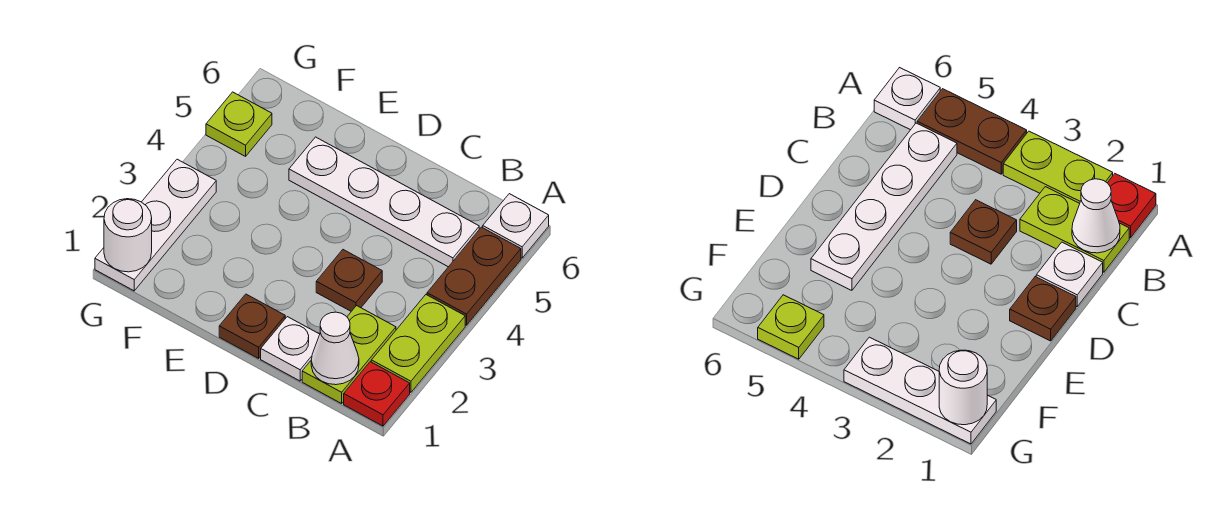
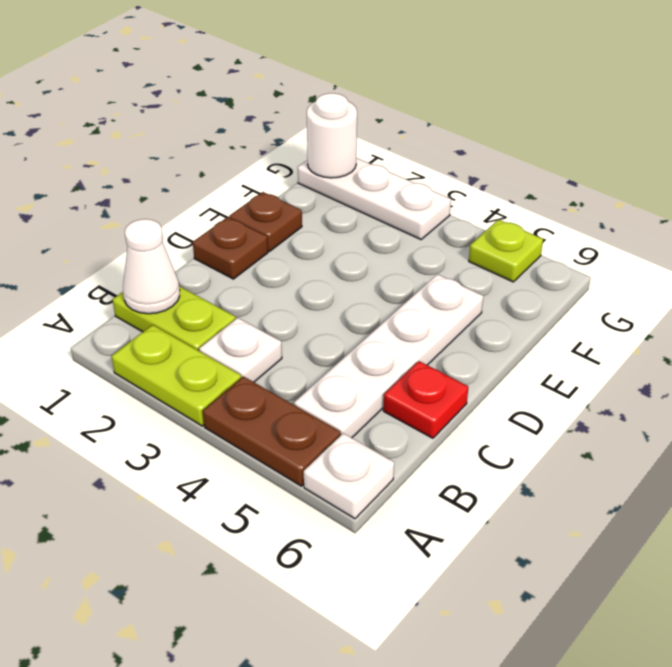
red 1x1 plate [344,362,410,426] -> red 1x1 plate moved to [383,361,468,438]
white 1x1 plate [261,317,320,381] -> white 1x1 plate moved to [199,318,282,382]
brown 1x1 plate [316,250,382,311] -> brown 1x1 plate moved to [230,192,302,251]

